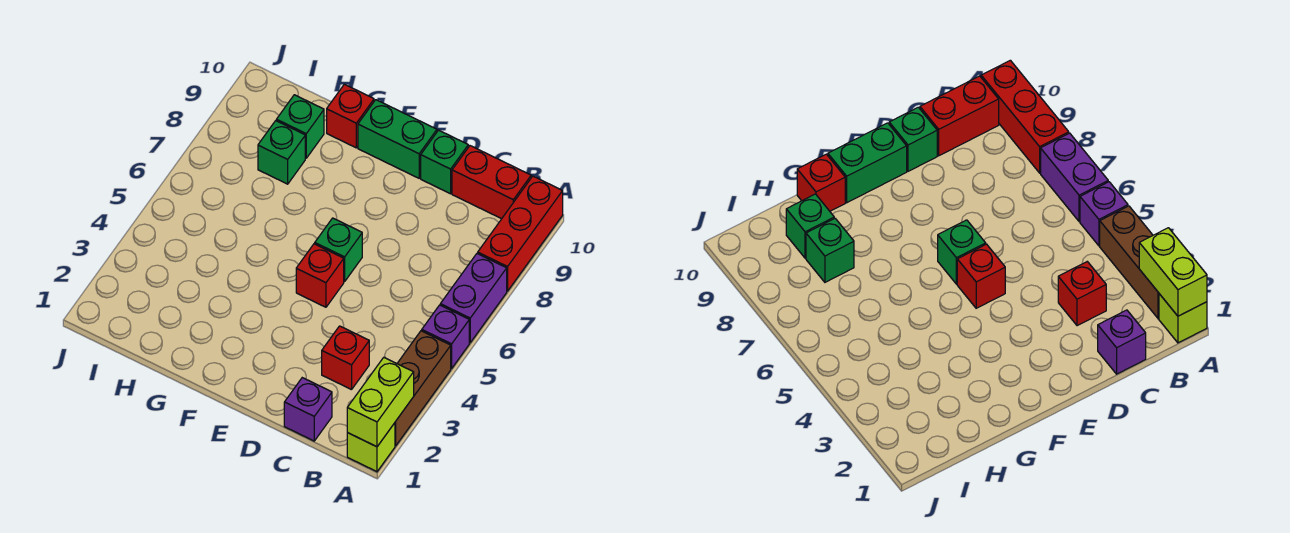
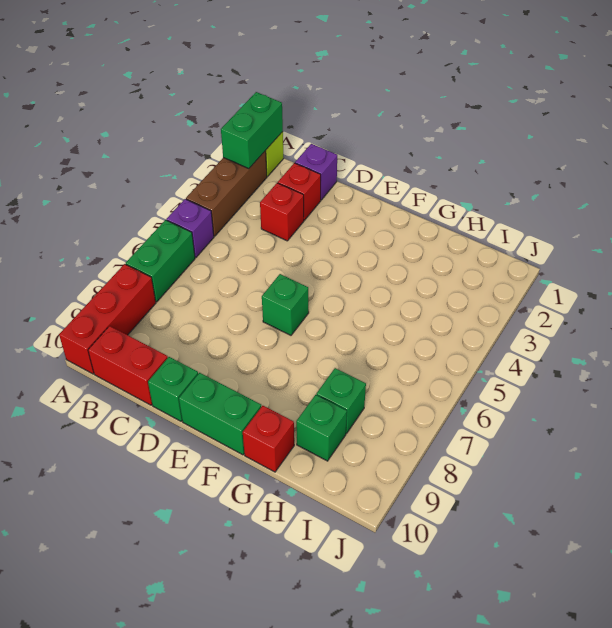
lime 1x2 brick [347,357,414,447] -> green 1x2 brick [221,92,283,169]
purple 1x2 brick [440,253,507,343] -> green 1x2 brick [126,220,195,302]
red 1x1 brick [296,244,344,307] -> red 1x1 brick moved to [278,163,321,220]

